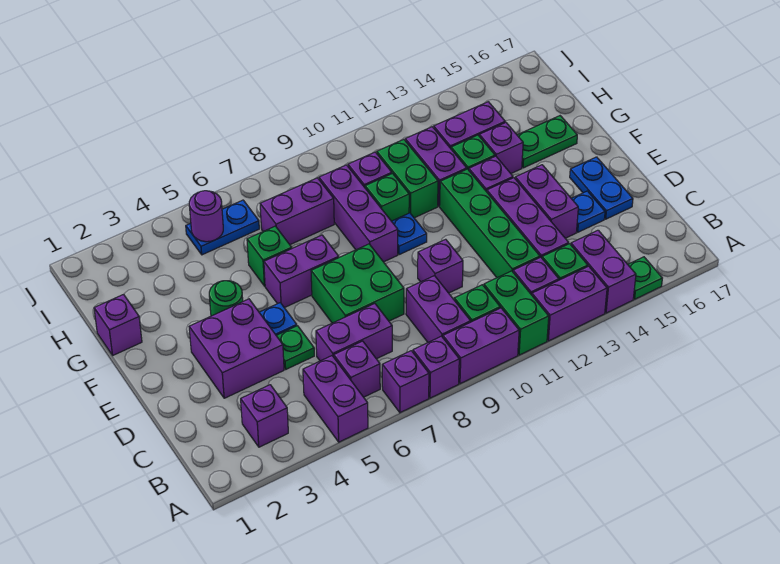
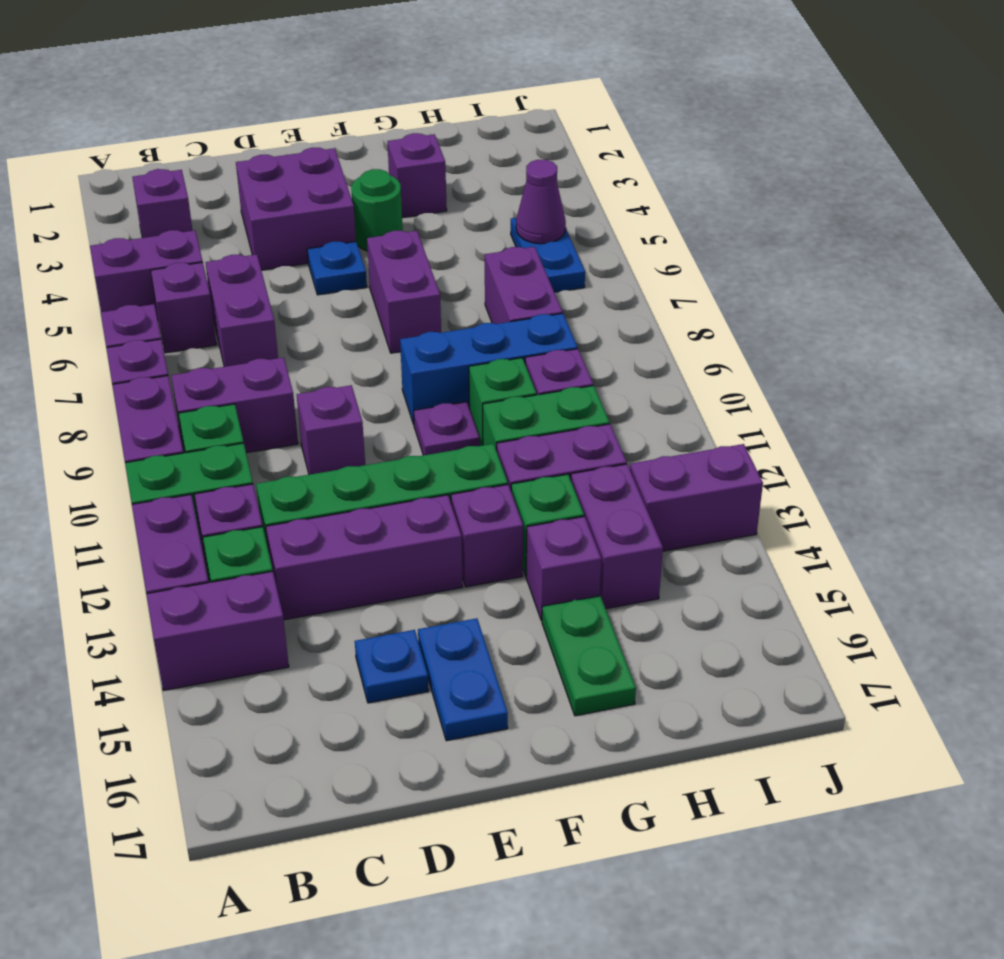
green 1x1 plate [628,257,662,299] -> none
green 1x1 plate [276,326,314,369] -> none
green 2x2 brick [311,244,404,323] -> none
purple 1x2 brick [515,165,578,238] -> purple 1x2 brick moved to [630,444,763,551]
blue 1x2 plate [570,157,633,219] -> blue 1x2 plate turned to [418,618,508,741]
purple 1x3 brick [319,165,398,262] -> blue 1x3 brick [400,313,578,424]
blue 1x1 plate [392,213,427,255] -> purple 1x1 plate [414,402,480,455]
purple 1x1 brick [94,295,142,355] -> purple 1x1 brick moved to [387,133,447,218]
green 1x1 brick [247,226,292,286] -> none
purple 1x1 round brick [189,191,223,242] -> purple 1x1 cone [516,160,566,244]

